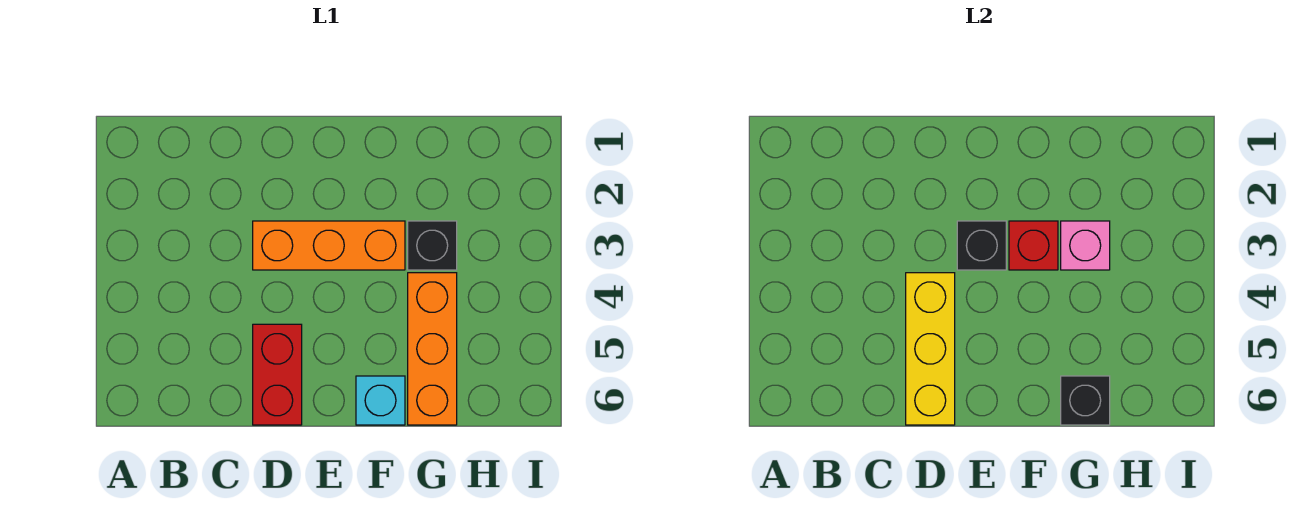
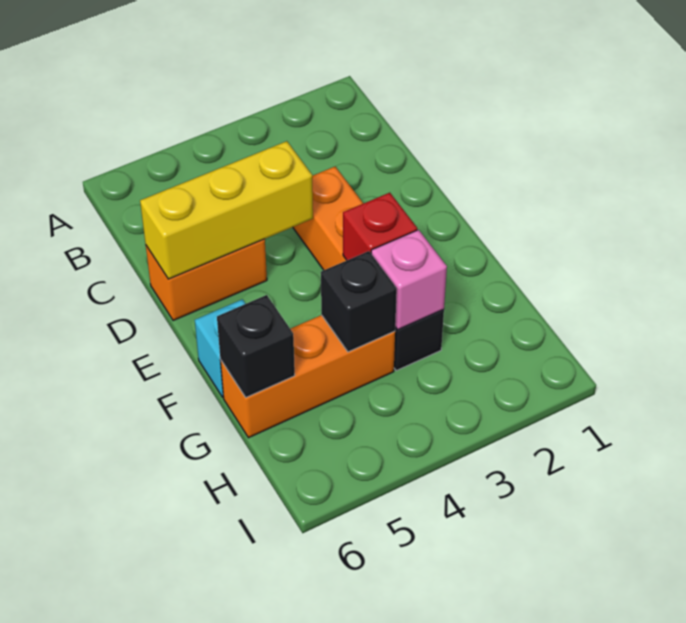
red 1x2 brick [253,324,302,425] -> orange 1x2 brick [146,239,267,321]
black 1x1 brick [957,221,1006,270] -> black 1x1 brick moved to [321,251,397,352]

